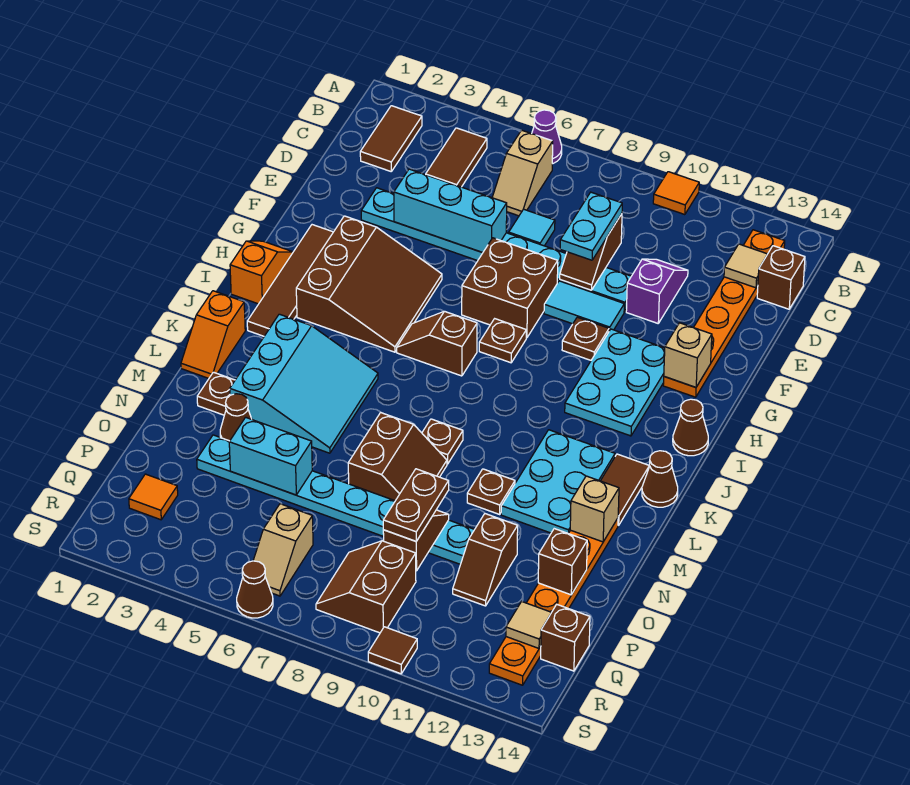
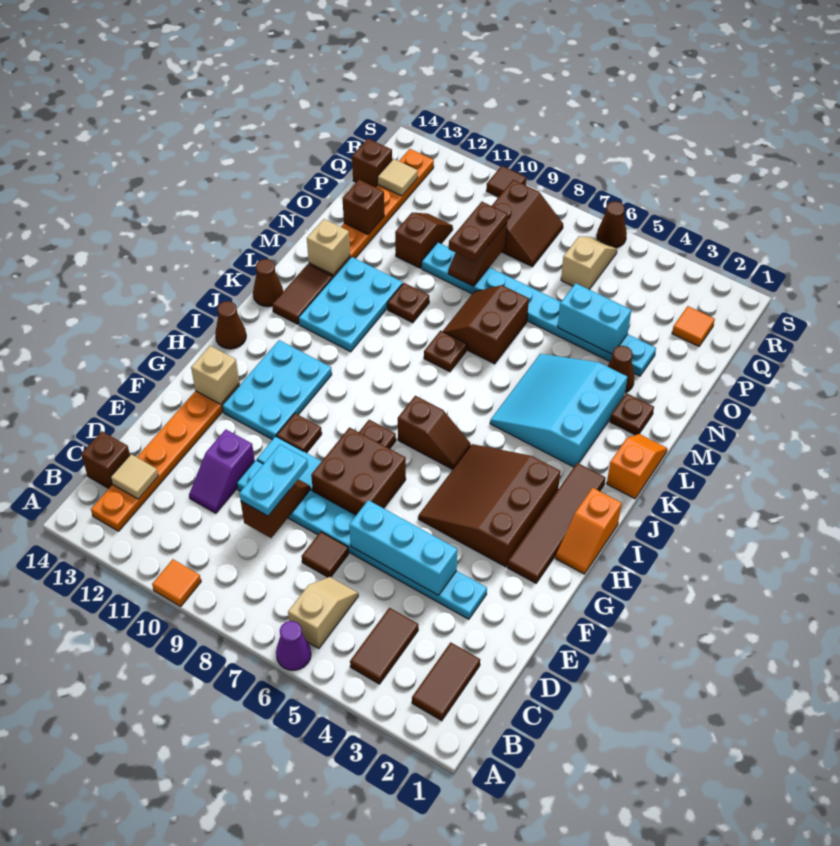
cyan 1x1 tile [509,209,555,246] -> brown 1x1 tile [302,532,349,577]

